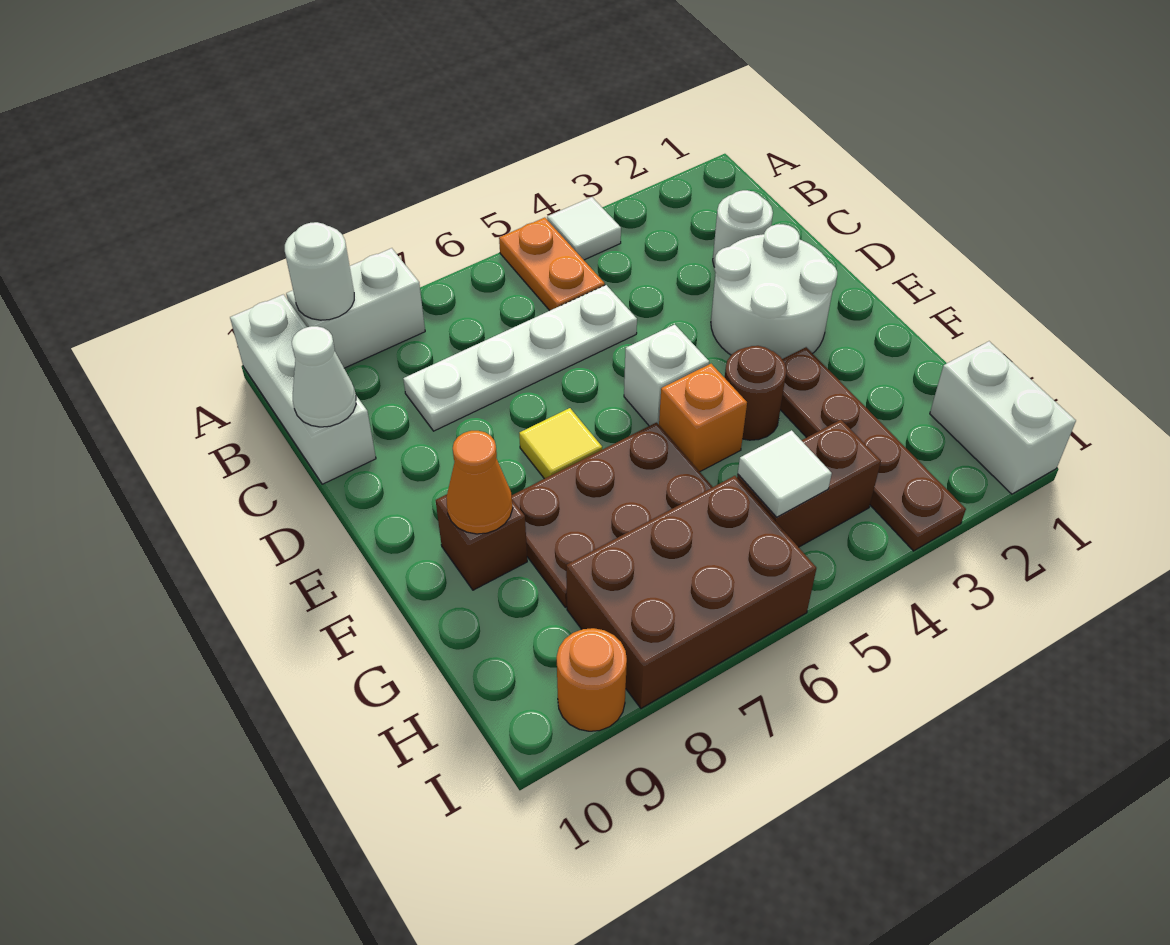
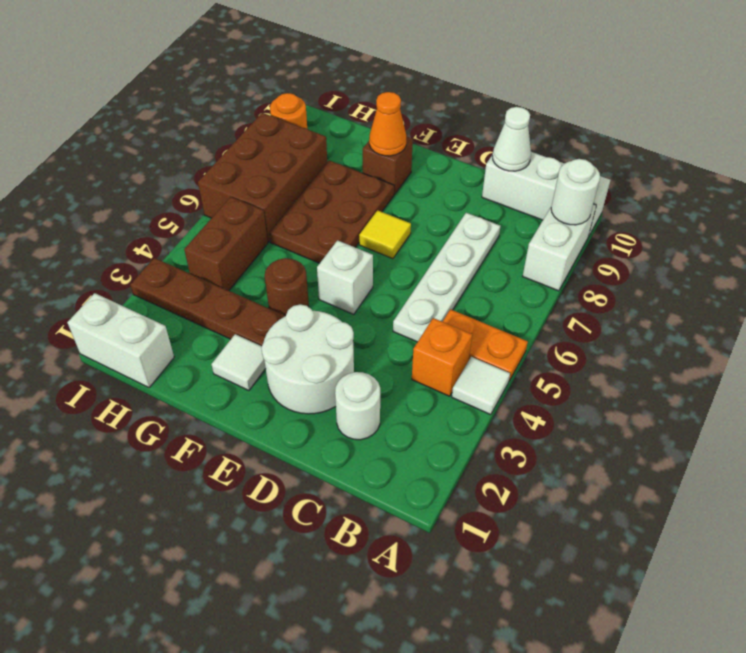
orange 1x1 brick [659,364,747,472] -> orange 1x1 brick moved to [412,318,472,396]
white 1x1 tile [738,430,832,517] -> white 1x1 tile moved to [211,334,266,390]

